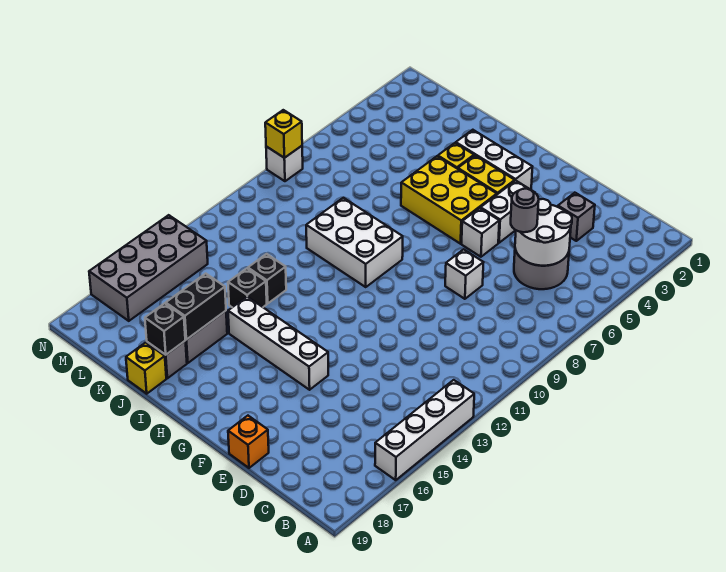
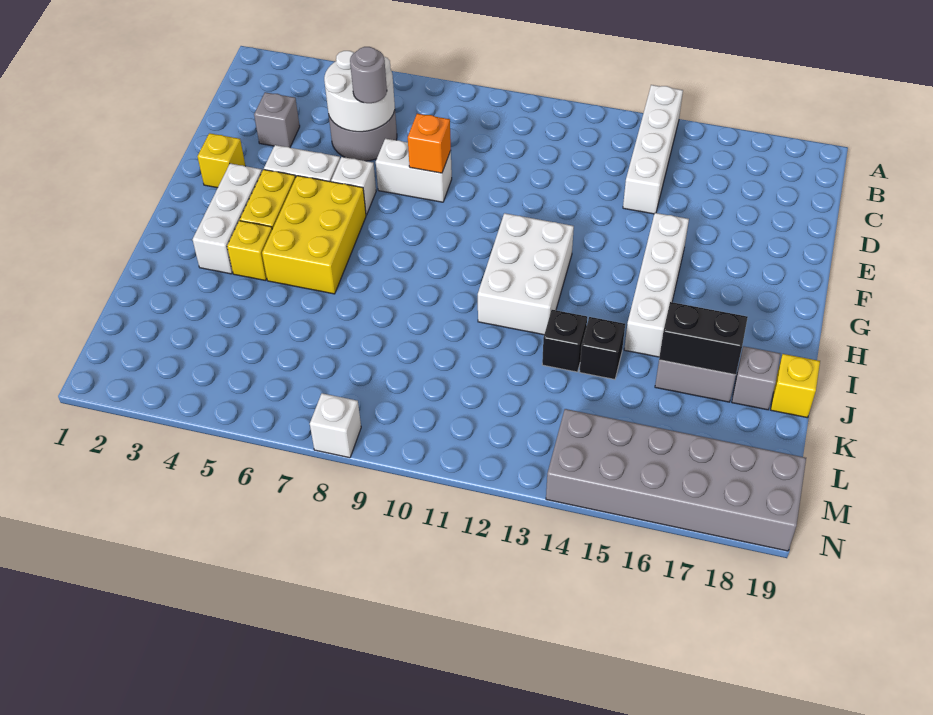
white 1x4 brick [375,380,474,480] -> white 1x4 brick turned to [623,85,683,214]
white 1x1 brick [445,249,484,299] -> white 1x2 brick [376,139,452,202]
orange 1x1 brick [228,416,269,468] -> orange 1x1 brick moved to [408,114,451,173]
white 2x3 brick [306,198,403,287] -> white 2x3 brick moved to [478,213,574,335]
black 1x1 brick [145,303,185,355] -> none
grey 2x4 brick [89,215,208,321] -> grey 2x6 brick [546,409,806,551]
yellow 1x1 brick [265,110,302,158] -> yellow 1x1 brick moved to [198,133,245,188]

